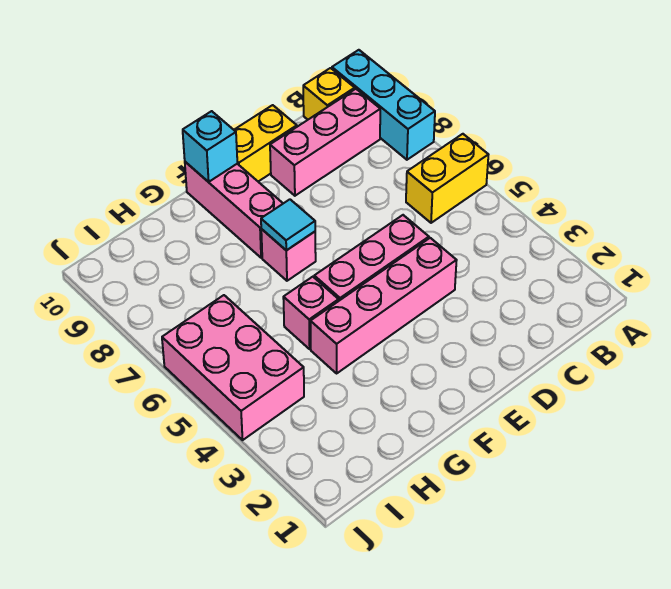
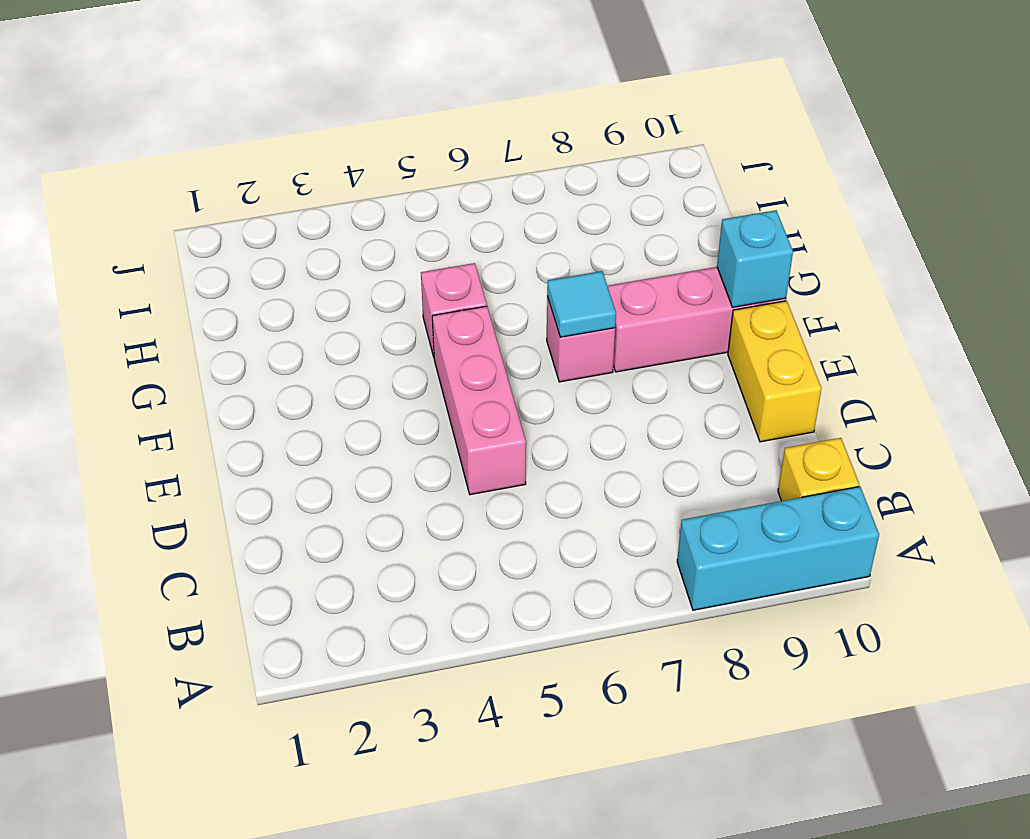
yellow 1x2 brick [406,134,488,223] -> none
pink 1x3 brick [270,89,380,196] -> none
pink 1x4 brick [310,238,457,373] -> none
pink 2x3 brick [162,295,304,440] -> none

